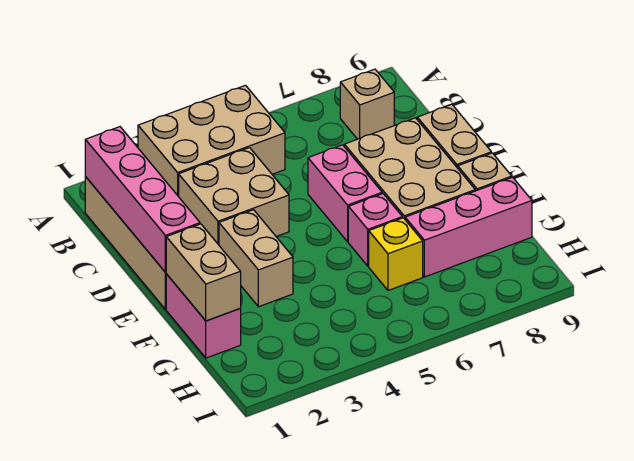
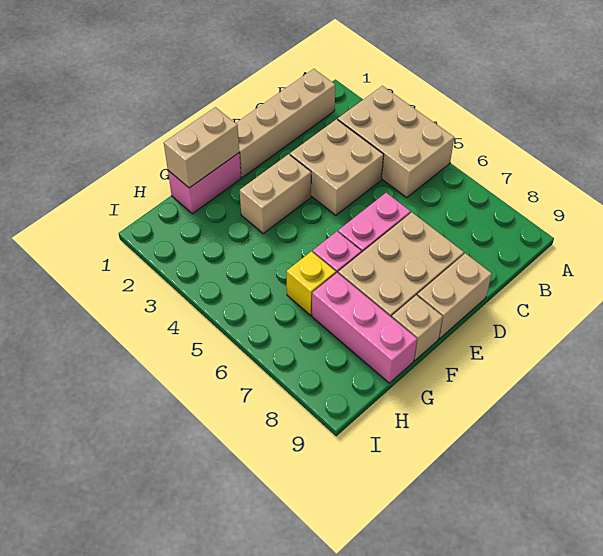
pink 1x4 brick [85,127,200,272] -> none
tan 1x1 brick [340,69,394,139] -> none

